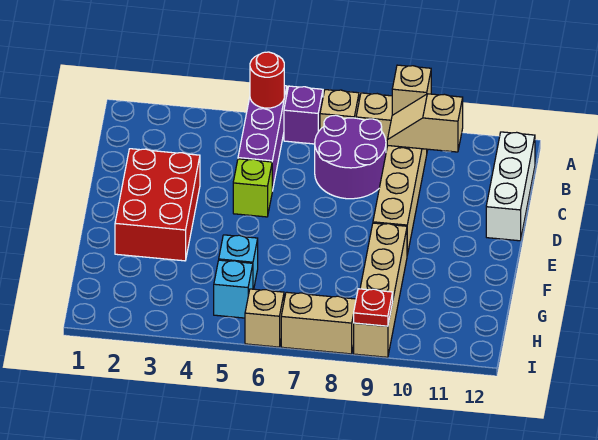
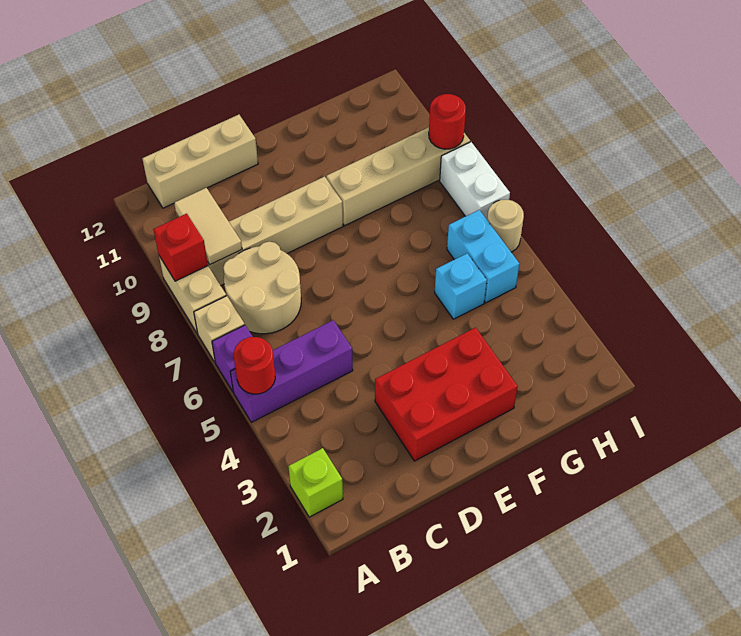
tan 1x1 brick [392,65,431,115] -> red 1x1 brick [153,214,208,281]
purple 2x2 round brick [315,115,386,199] -> tan 2x2 round brick [223,242,301,334]
tan 1x2 slope [387,94,463,152] -> tan 1x2 tile [174,188,242,265]
white 1x3 brick [486,132,535,241] -> tan 1x3 brick [142,115,258,208]
lime 1x1 brick [233,159,272,217] -> lime 1x1 brick moved to [288,448,343,517]
cyan 1x1 brick [214,260,253,318] -> cyan 1x2 brick [447,210,519,303]
tan 1x1 brick [245,289,284,347] -> tan 1x1 round brick [487,200,524,252]
tan 1x2 brick [281,292,356,354] -> white 1x2 brick [440,142,510,219]
red 1x1 plate [354,289,393,326] -> red 1x1 round brick [429,94,466,149]

